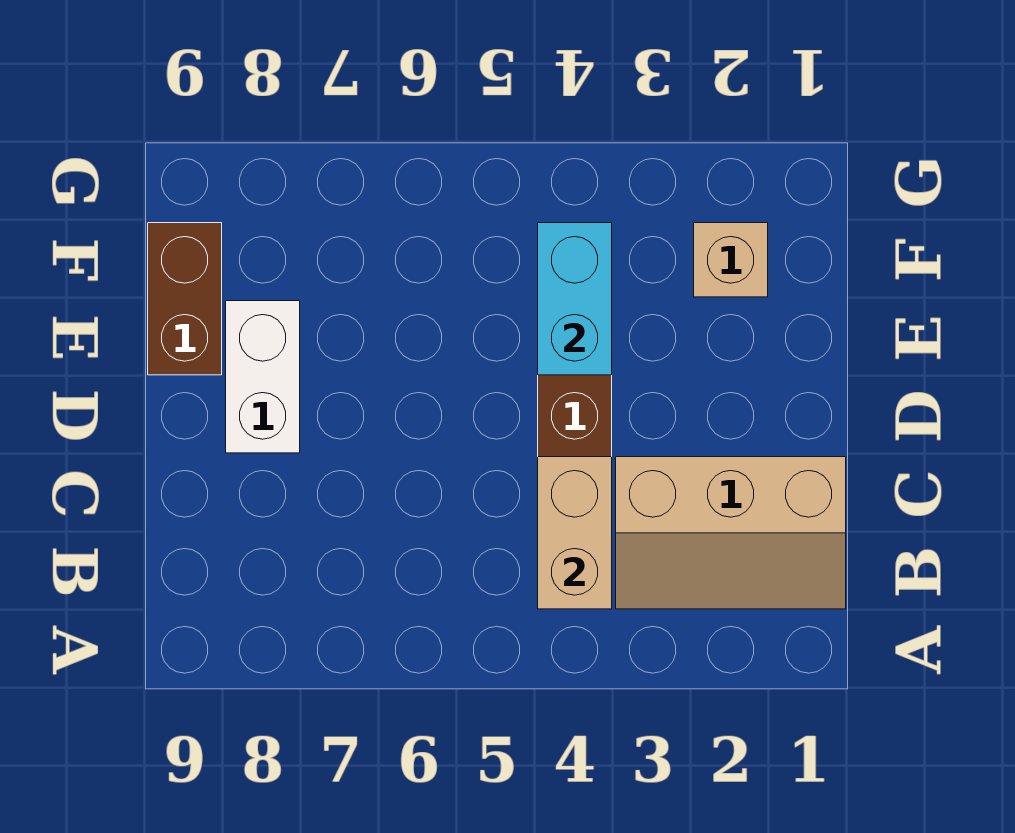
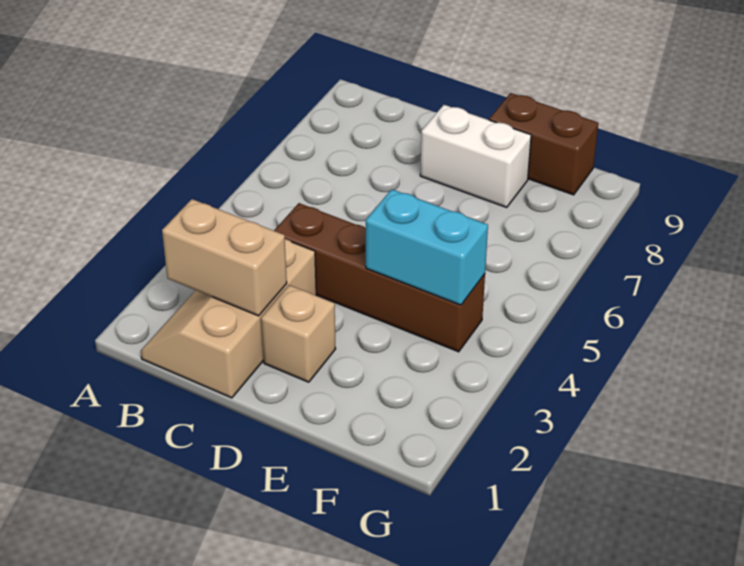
tan 1x2 brick [538,457,612,609] -> tan 1x2 brick moved to [162,199,287,316]
tan 1x1 brick [694,223,768,297] -> tan 1x1 brick moved to [261,285,336,382]

